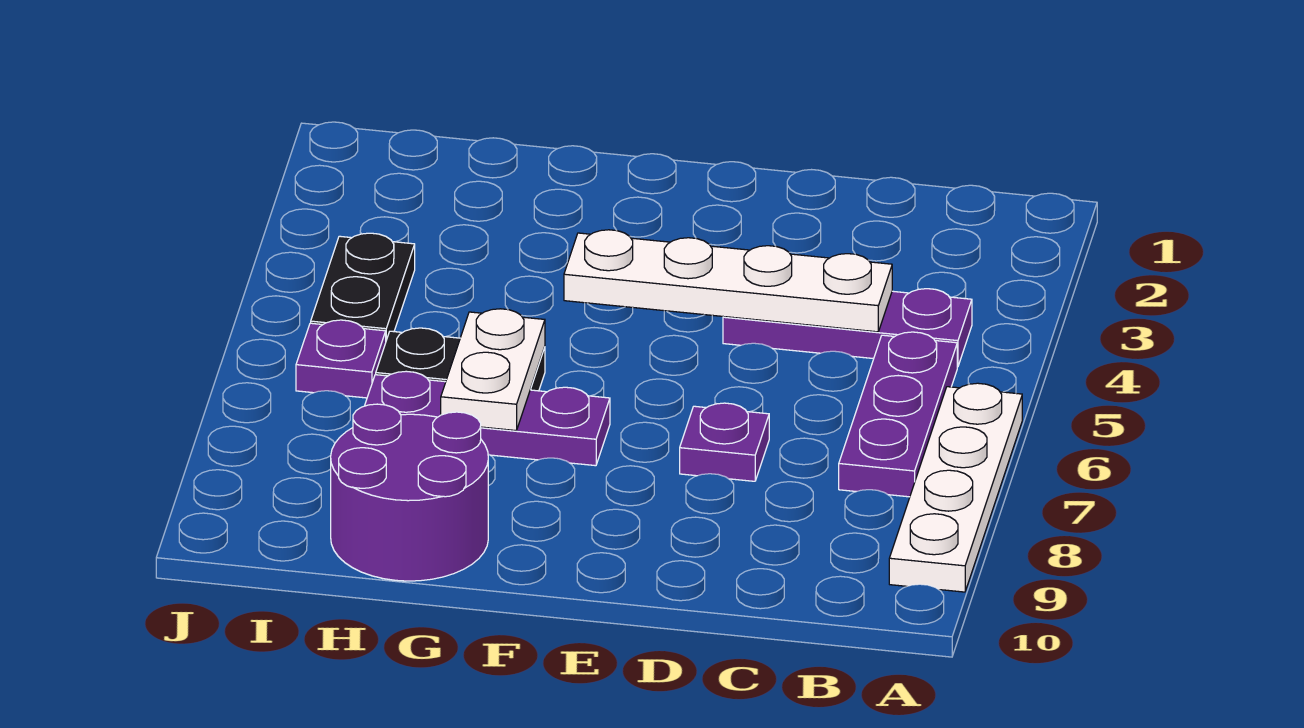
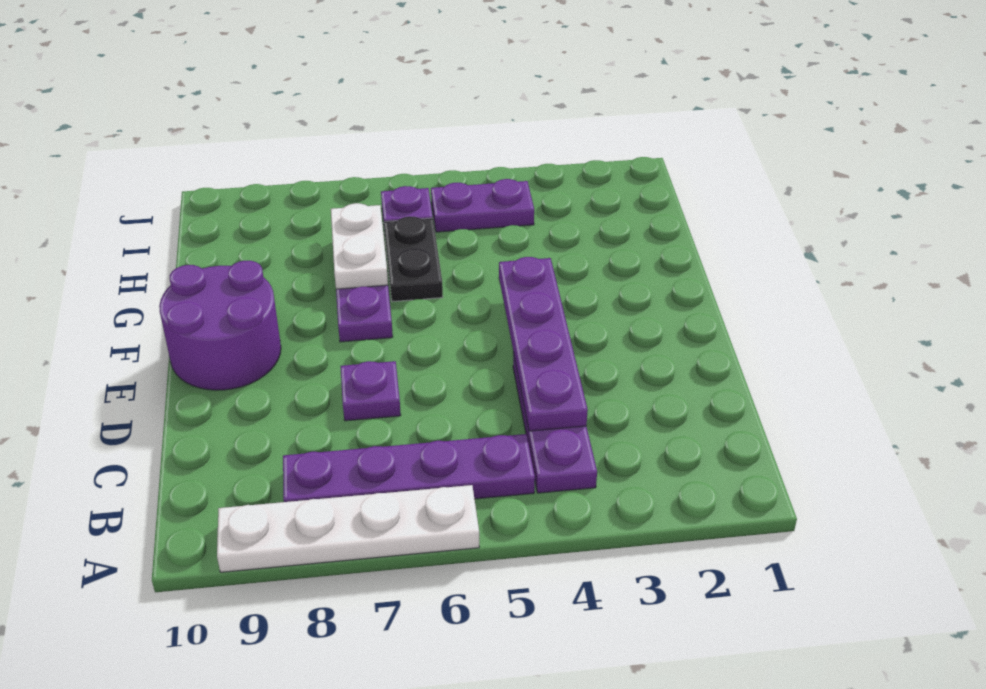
purple 1x3 plate [839,332,957,497] -> purple 1x4 plate [283,434,535,502]
white 1x4 plate [564,230,892,332] -> purple 1x4 plate [499,257,588,431]
white 1x2 plate [441,309,545,431] -> white 1x2 plate turned to [331,203,388,289]
purple 2x2 round brick [331,404,488,581] -> purple 2x2 round brick moved to [159,261,281,390]
black 1x2 plate [311,233,415,340] -> purple 1x2 plate [431,179,534,232]

